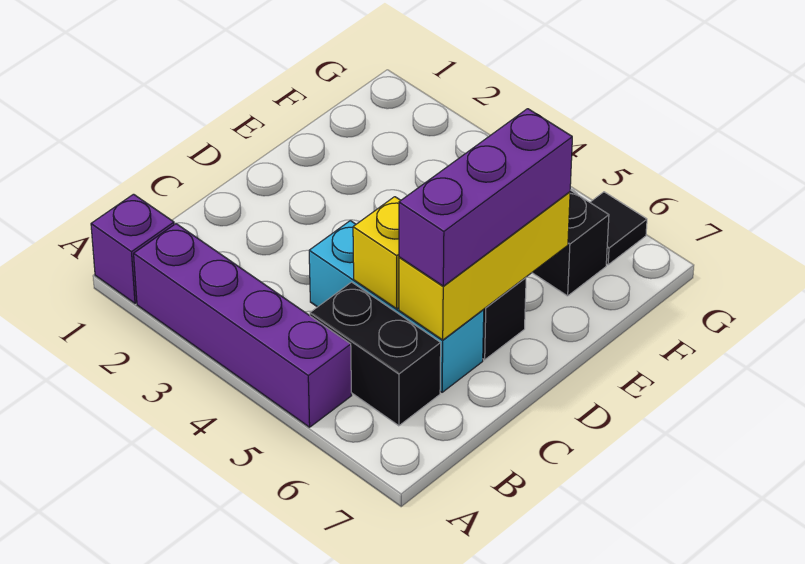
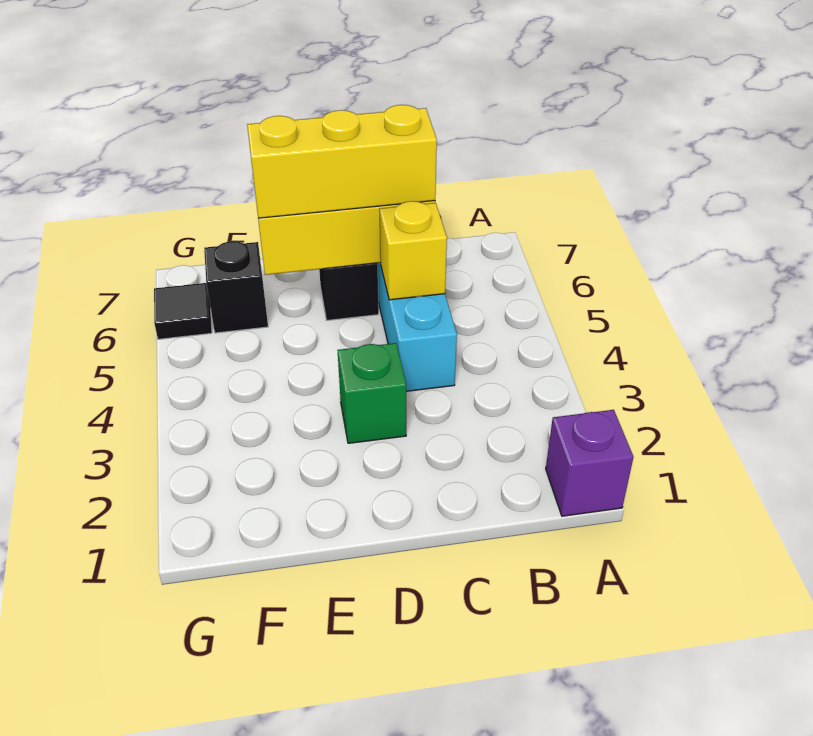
purple 1x4 brick [134,224,352,427] -> none
black 1x2 brick [310,282,441,426] -> none
purple 1x3 brick [399,109,572,286] -> yellow 1x3 brick [247,105,437,218]
none -> green 1x1 brick [338,343,406,443]

